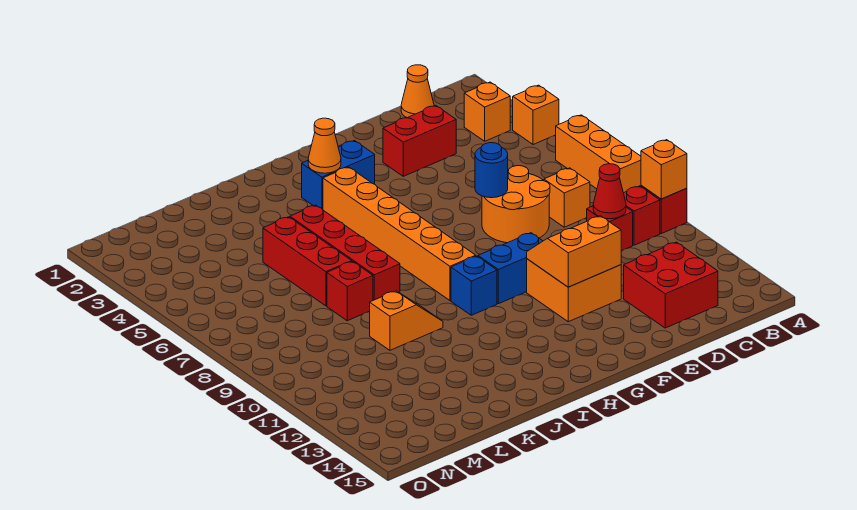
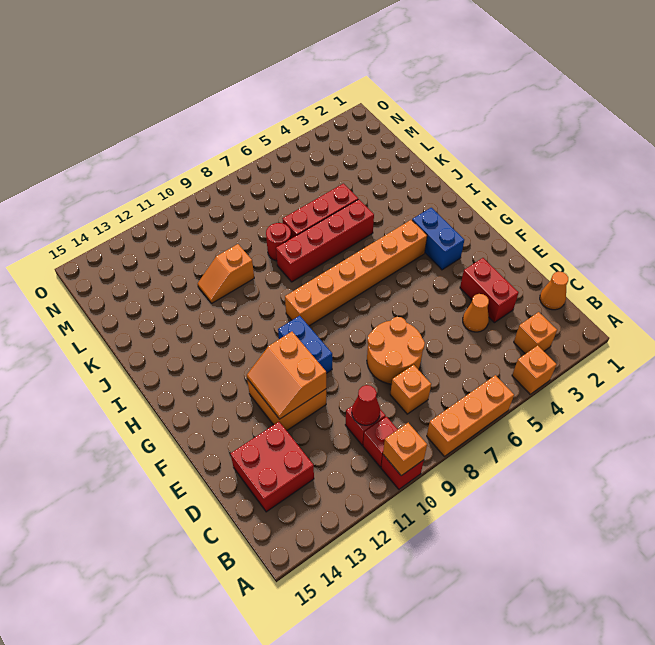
blue 1x1 round brick [475,143,508,198] -> none
orange 2x2 slope [527,216,621,287] -> orange 2x2 slope turned to [247,332,326,419]
orange 1x1 cone [308,118,341,173] -> orange 1x1 cone moved to [463,294,489,332]
blue 1x1 brick [451,256,497,315] -> none
orange 1x2 slope [370,291,443,350] -> orange 1x2 slope turned to [198,244,254,303]
red 1x1 brick [327,261,373,321] -> red 1x1 round brick [266,223,291,261]

